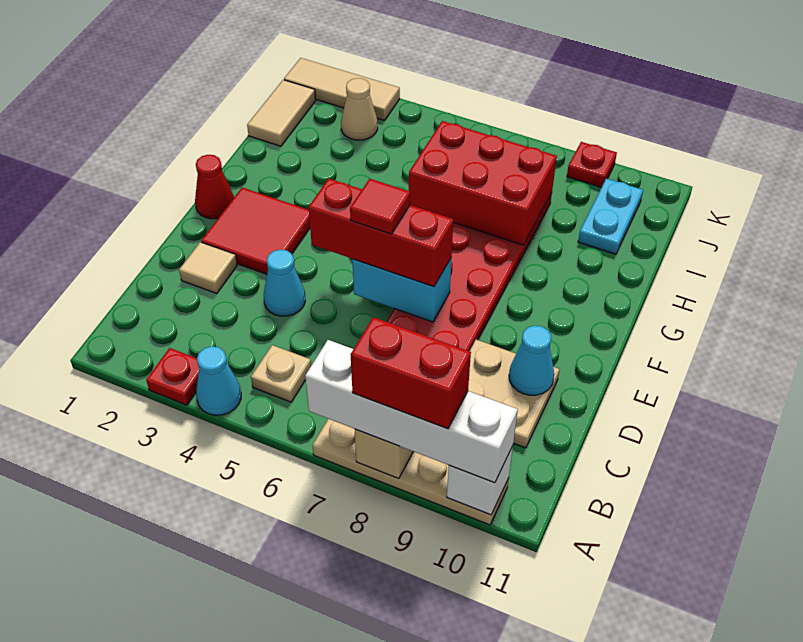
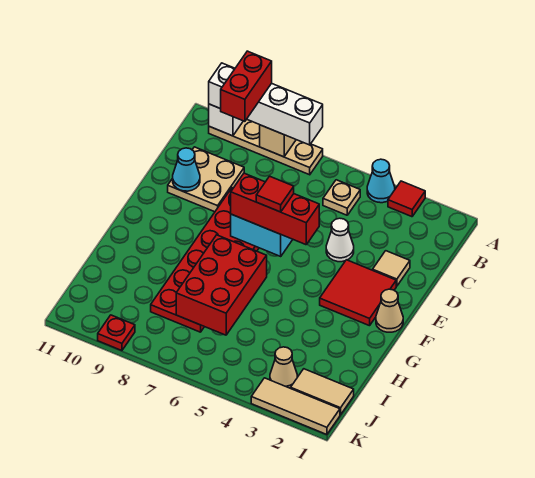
red 1x1 plate [146,348,199,405] -> red 1x1 tile [388,181,425,217]
red 1x2 brick [350,317,471,429] -> red 1x2 brick turned to [221,51,272,121]
cyan 1x1 cone [264,250,305,316] -> white 1x1 cone [326,218,354,262]
red 1x1 cone [195,155,234,219] -> tan 1x1 cone [376,289,403,332]
red 2x3 brick [409,121,557,245] -> red 2x3 brick turned to [176,235,267,335]
tan 1x2 tile [247,80,316,146] -> tan 1x2 tile turned to [291,369,354,415]
cyan 1x2 plate [578,179,643,254] -> none

